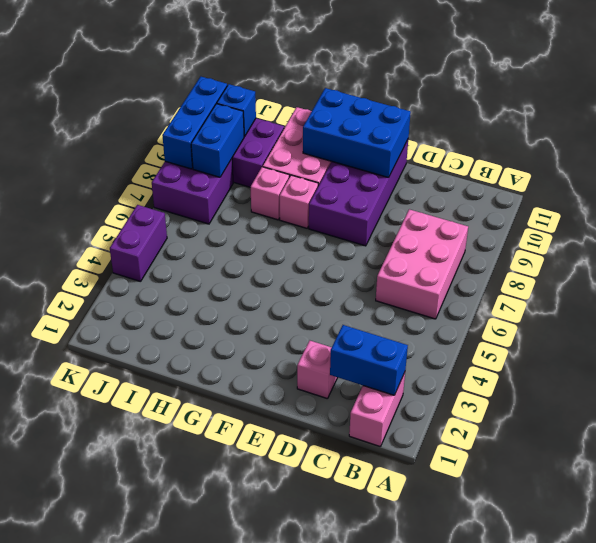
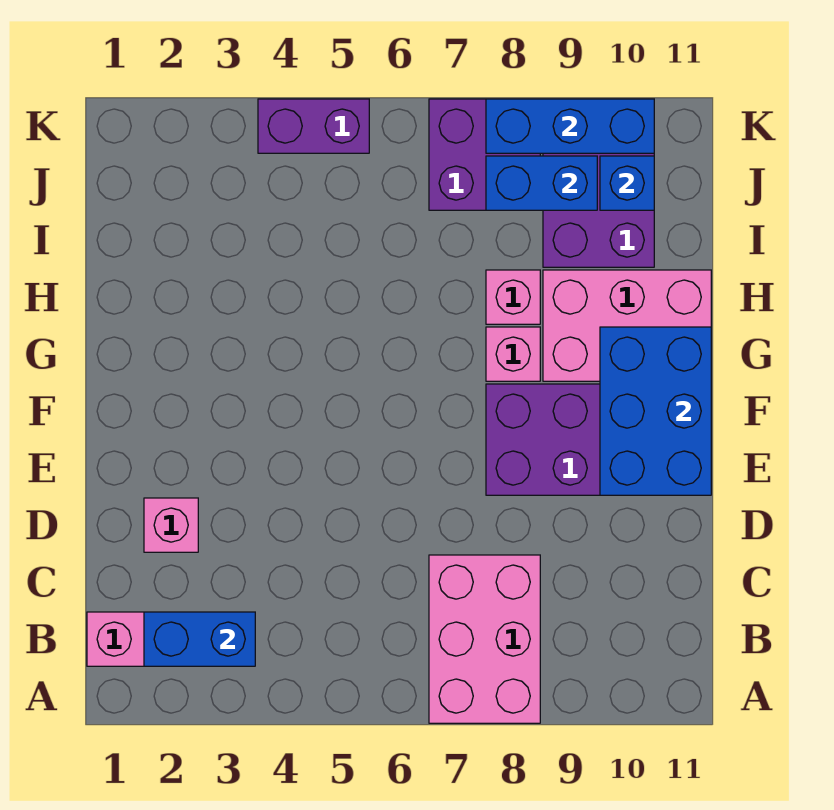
blue 1x2 brick [330,325,408,395] -> blue 1x2 brick turned to [144,612,255,666]
pink 2x3 brick [376,209,468,319] -> pink 2x3 brick turned to [429,555,540,723]

